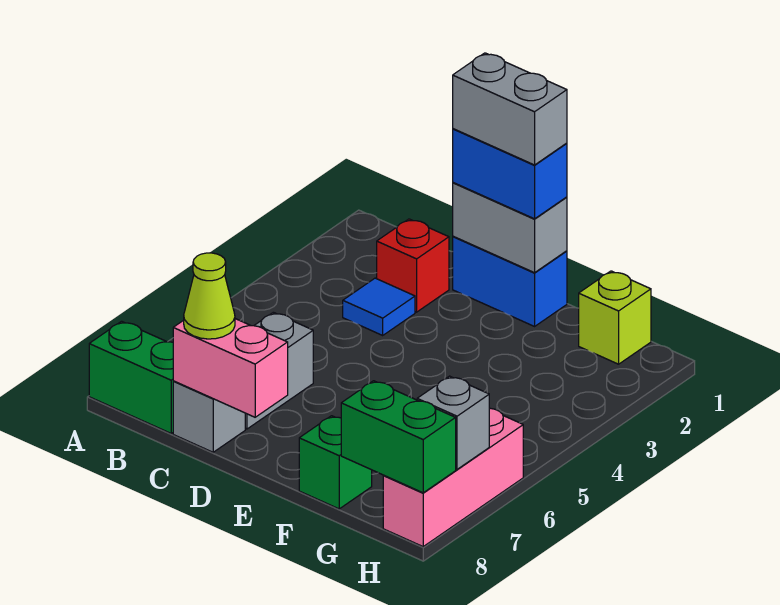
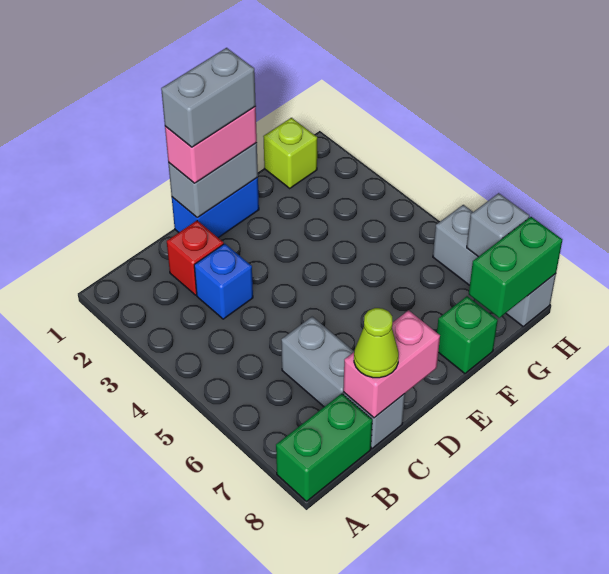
blue 1x1 tile [343,278,415,335] -> blue 1x1 brick [194,244,253,319]
blue 1x2 brick [453,129,567,219] -> pink 1x2 brick [165,107,257,183]
pink 1x3 brick [383,408,523,547] -> grey 1x3 brick [433,205,556,326]

